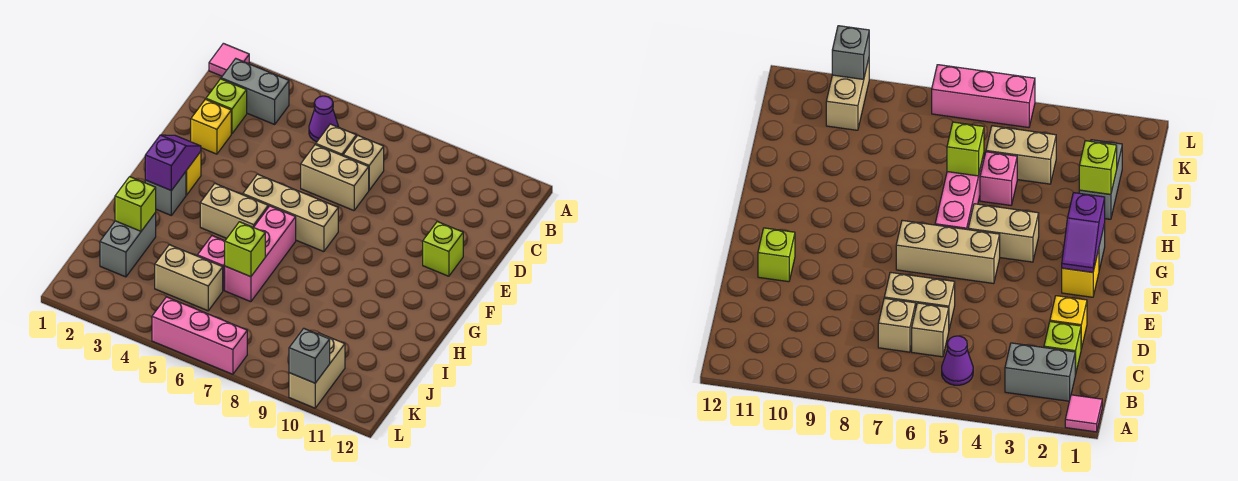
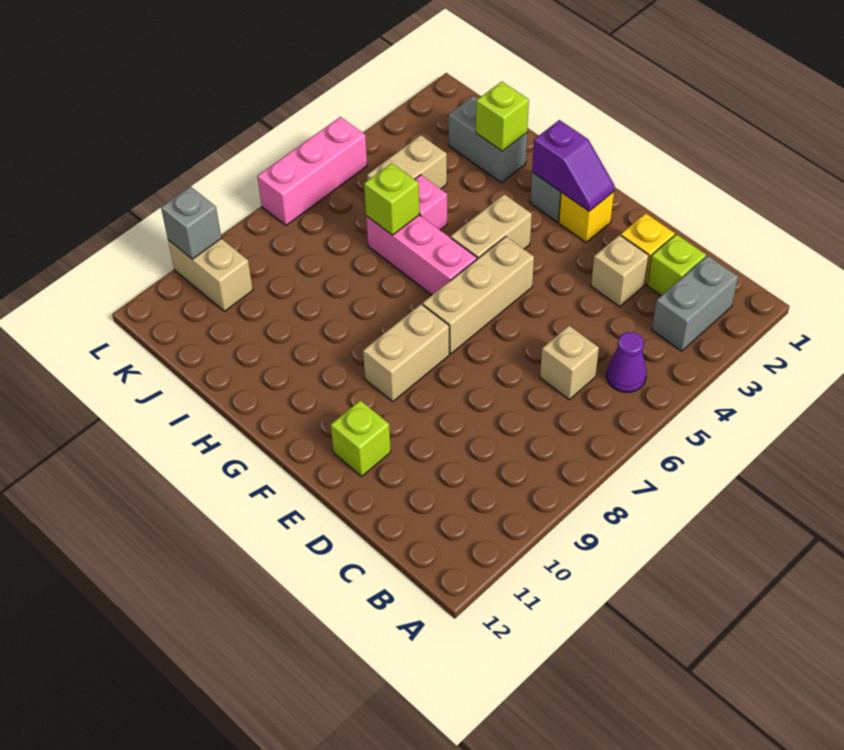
pink 1x1 tile [209,43,249,76] -> none
tan 1x1 brick [343,136,384,190] -> tan 1x1 brick moved to [591,235,649,307]
tan 1x2 brick [301,145,369,211] -> tan 1x2 brick moved to [363,304,449,401]

